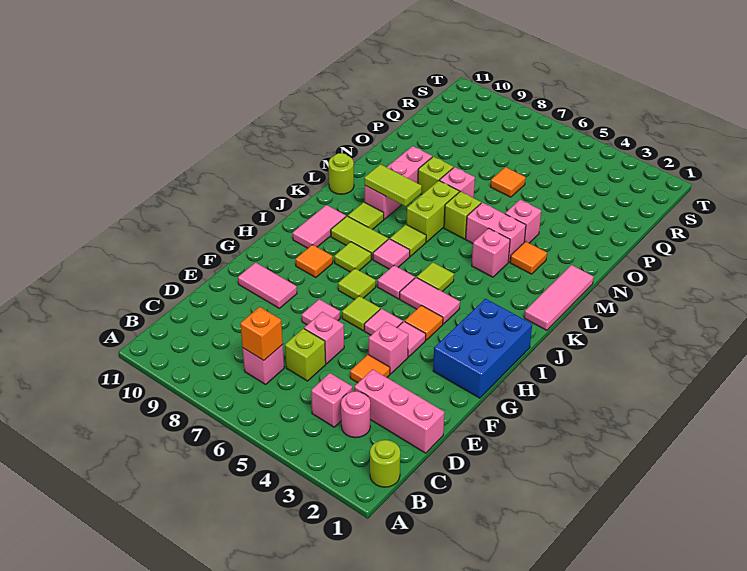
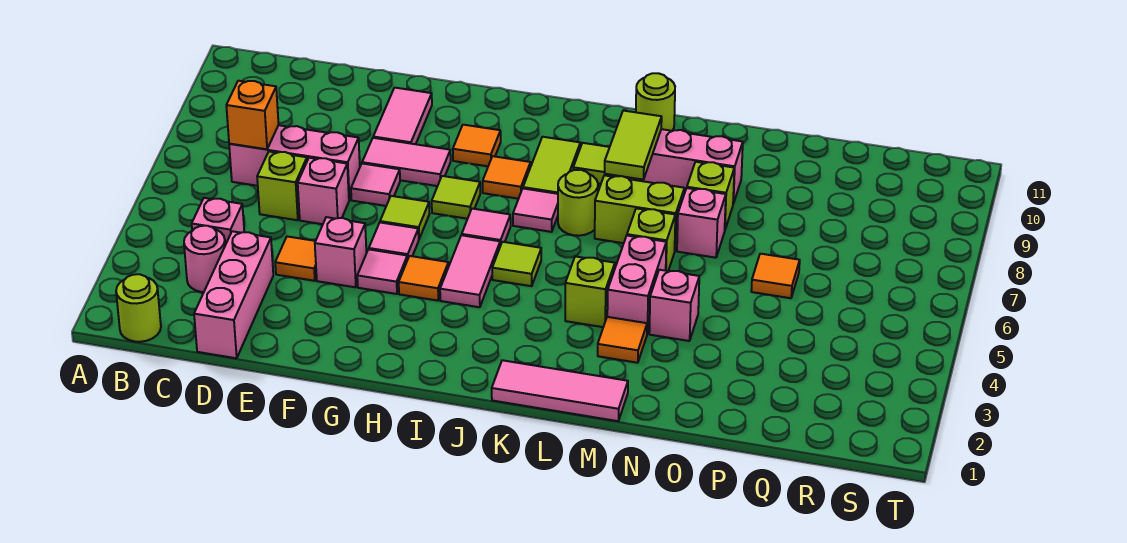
pink 1x1 brick [243,345,284,384] -> pink 1x3 brick [229,125,360,200]
blue 2x3 brick [433,299,532,398] -> none
lime 1x1 tile [334,242,371,272] -> orange 1x1 tile [483,156,531,199]
pink 1x2 tile [293,205,346,248] -> pink 1x2 tile moved to [362,138,451,186]
lime 1x1 tile [390,225,426,256] -> lime 1x1 round brick [558,170,598,236]
pink 1x1 brick [472,228,510,277] -> lime 1x1 brick [565,256,615,327]

